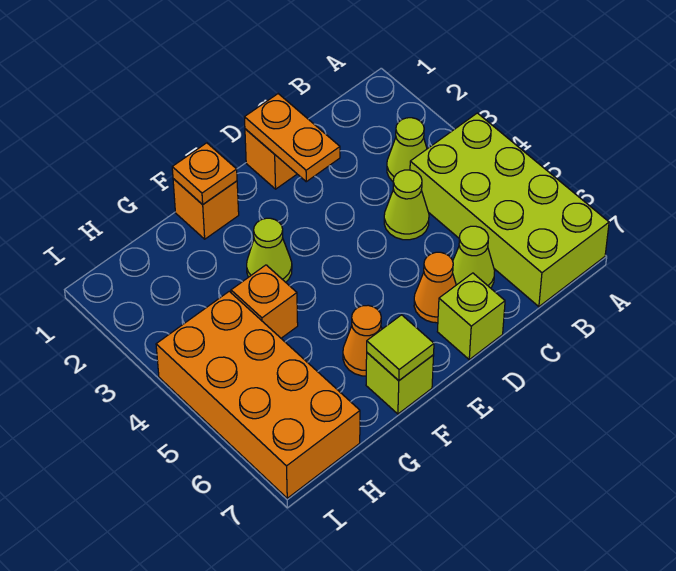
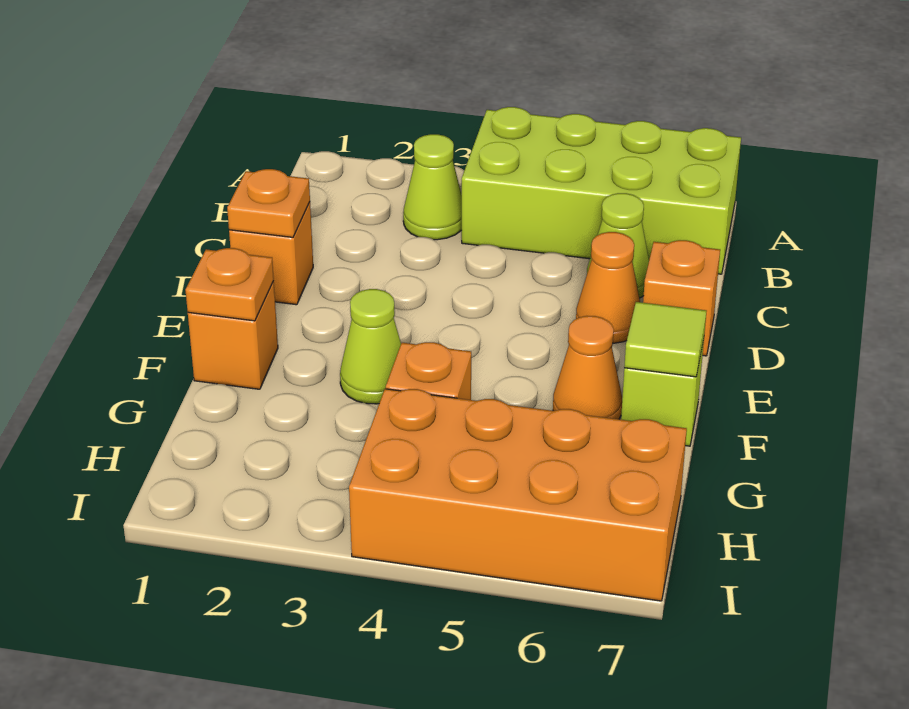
lime 1x1 cone [384,170,429,240] -> none
orange 1x2 plate [244,94,340,182] -> orange 1x1 plate [227,169,310,237]
lime 1x1 brick [437,273,505,359] -> orange 1x1 brick [643,240,720,356]

